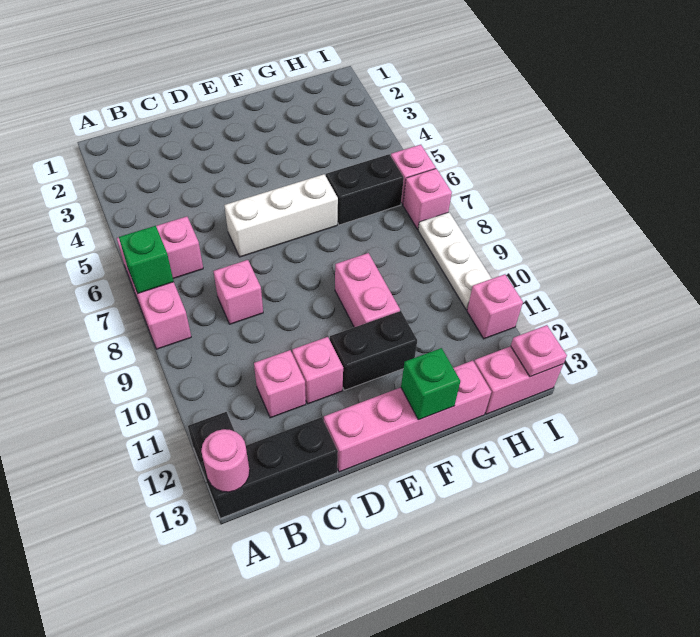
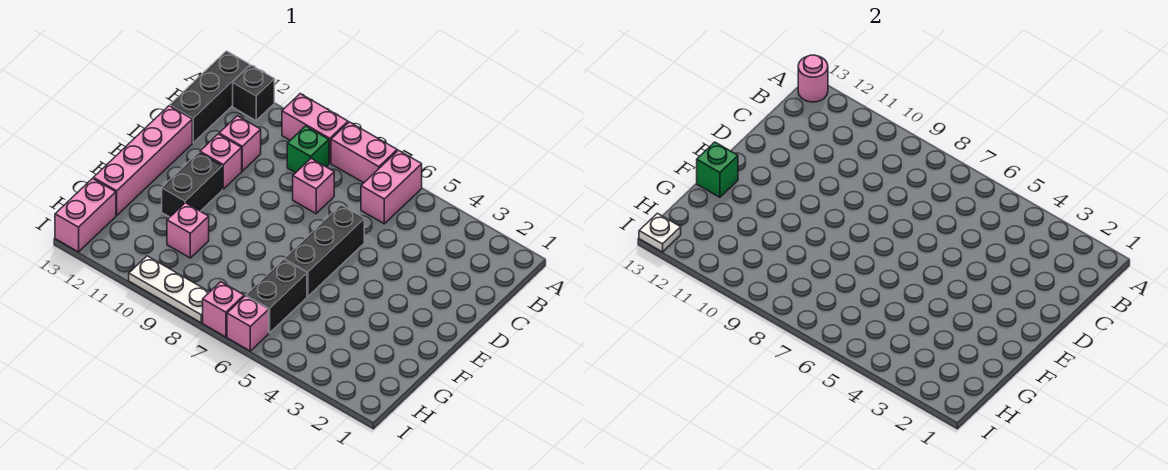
green 1x1 brick [119,226,174,293] -> green 1x1 brick moved to [287,126,329,173]
white 1x3 brick [224,174,338,257] -> black 1x3 brick [285,205,364,297]
pink 1x2 brick [335,253,400,327] -> pink 1x2 brick moved to [282,94,348,163]
pink 1x1 brick [467,274,523,339] -> pink 1x1 brick moved to [167,203,209,258]
pink 1x1 plate [511,325,567,377] -> white 1x1 plate [639,213,681,252]

